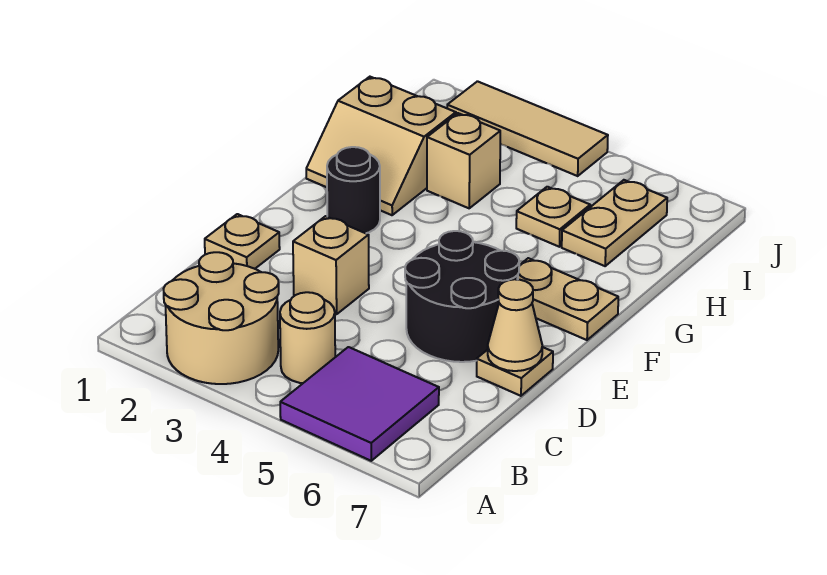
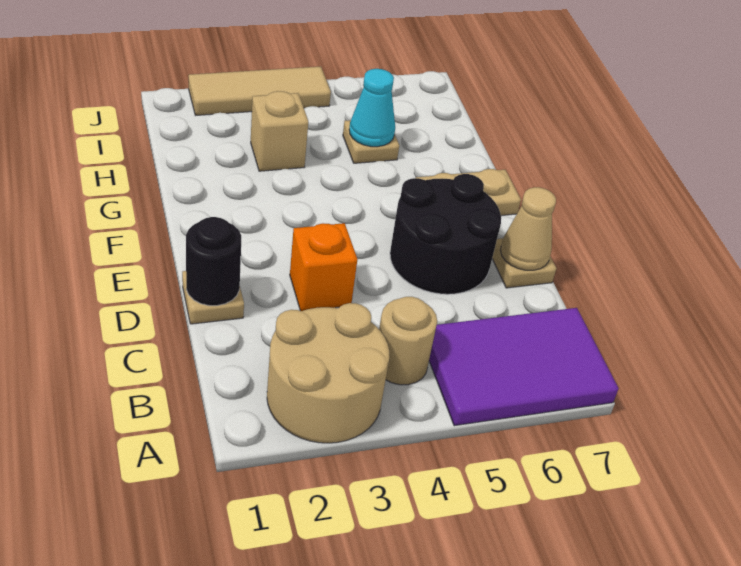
purple 2x2 tile [280,347,439,461] -> purple 2x3 tile [429,308,619,426]
tan 1x1 brick [293,216,369,314] -> orange 1x1 brick [290,223,357,311]
black 1x1 round brick [327,147,380,233] -> black 1x1 round brick moved to [186,217,241,306]
tan 2x2 slope [306,77,456,215] -> none
none -> cyan 1x1 cone [349,69,395,147]
tan 1x2 plate [562,180,667,266] -> none

